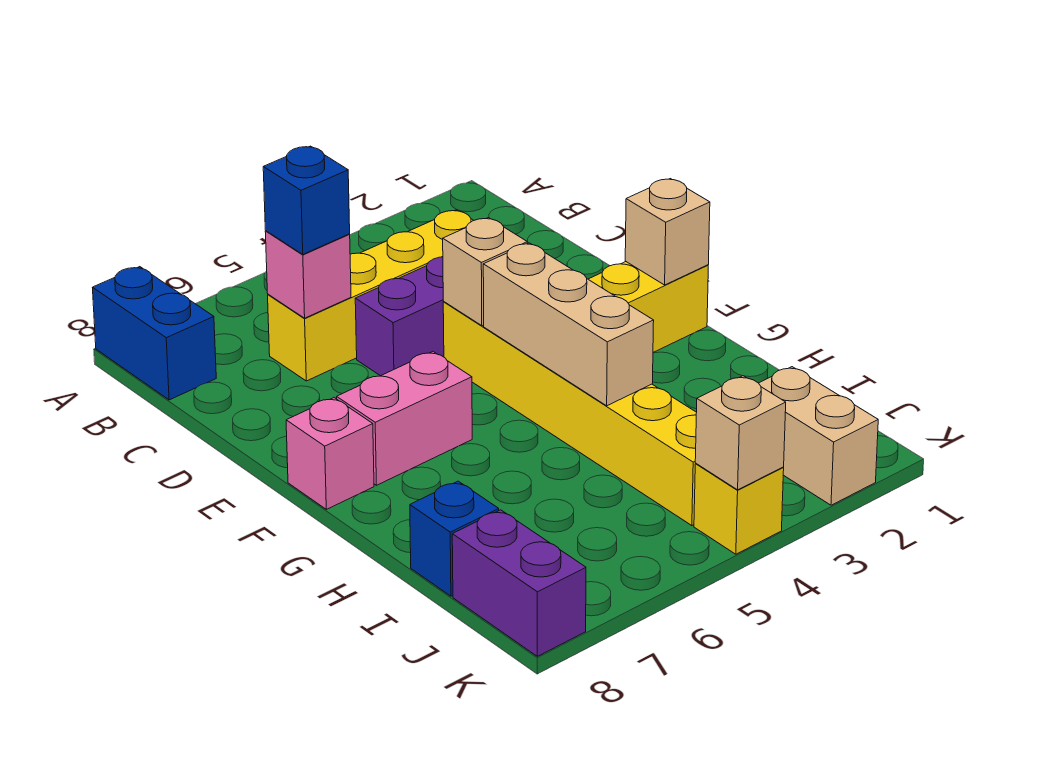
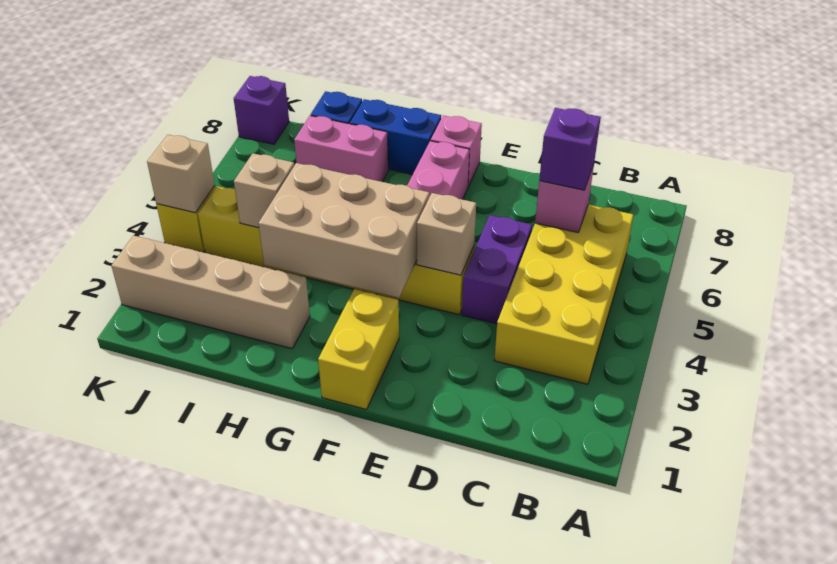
blue 1x2 brick [92,267,216,400] -> blue 1x2 brick moved to [350,99,441,175]
yellow 1x4 brick [268,210,474,381] -> yellow 2x4 brick [494,205,633,384]
blue 1x1 brick [263,146,350,254] -> purple 1x1 brick [539,108,601,190]
tan 1x1 brick [625,179,710,285] -> tan 1x1 brick moved to [234,153,294,228]
tan 1x3 brick [483,243,654,406] -> tan 2x3 brick [258,163,430,298]
none -> pink 1x2 brick [294,116,388,182]
tan 1x2 brick [759,367,878,505] -> tan 1x4 brick [112,236,310,349]
purple 1x2 brick [452,510,586,656] -> purple 1x1 brick [234,76,289,144]

